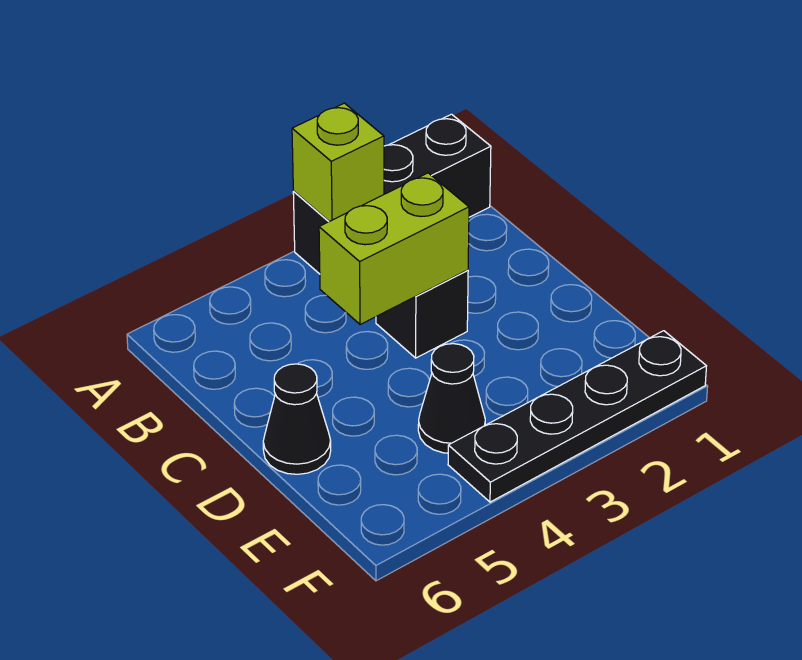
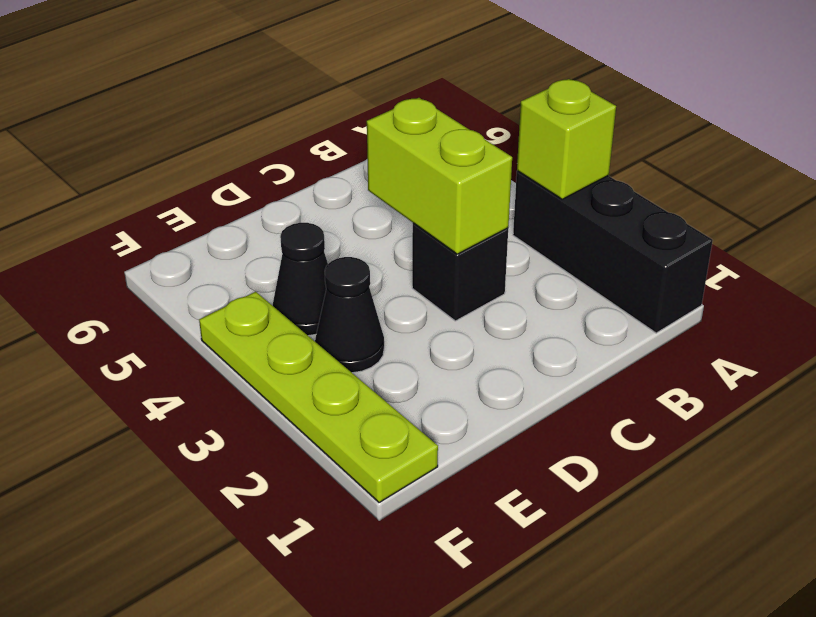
black 1x1 cone [263,364,331,474] -> black 1x1 cone moved to [315,257,384,373]
black 1x4 plate [448,331,706,502] -> lime 1x4 plate [199,292,438,503]

